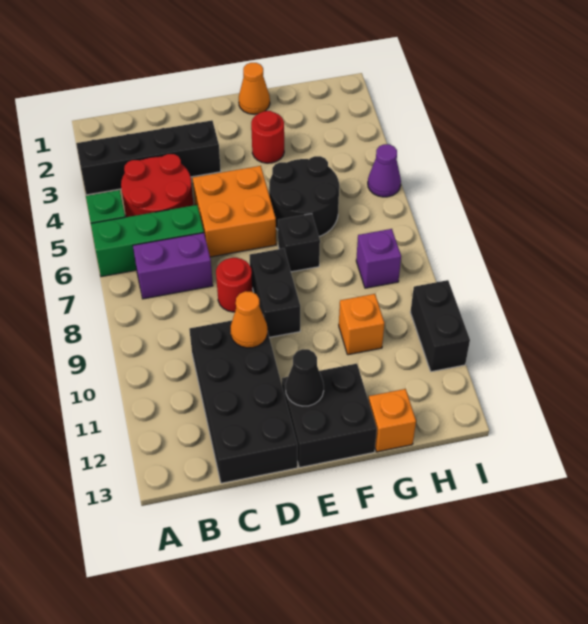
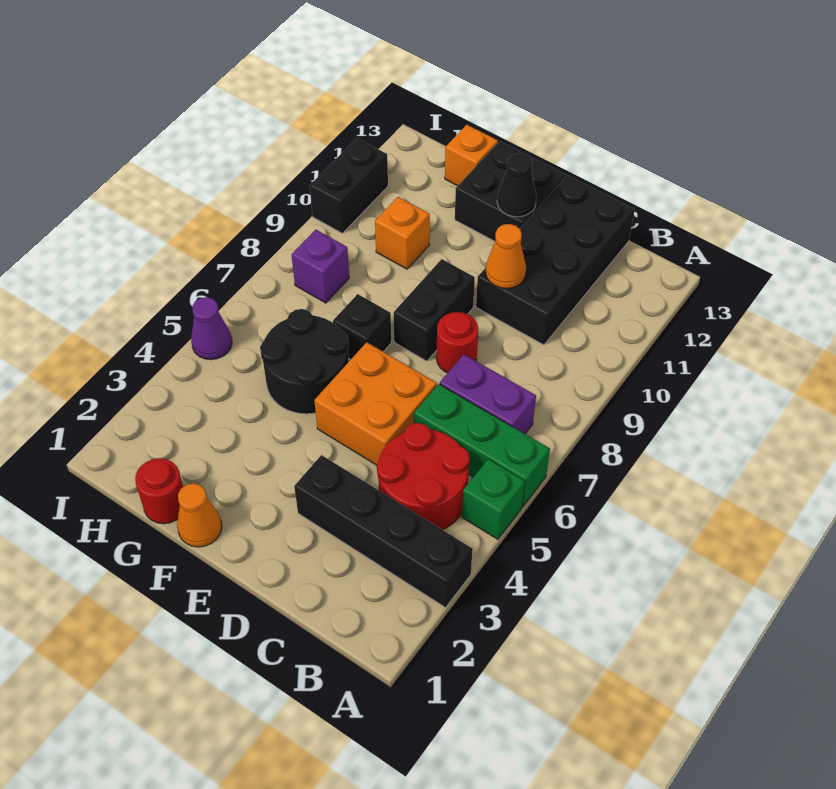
red 1x1 round brick [251,111,284,163] -> red 1x1 round brick moved to [135,458,183,524]

